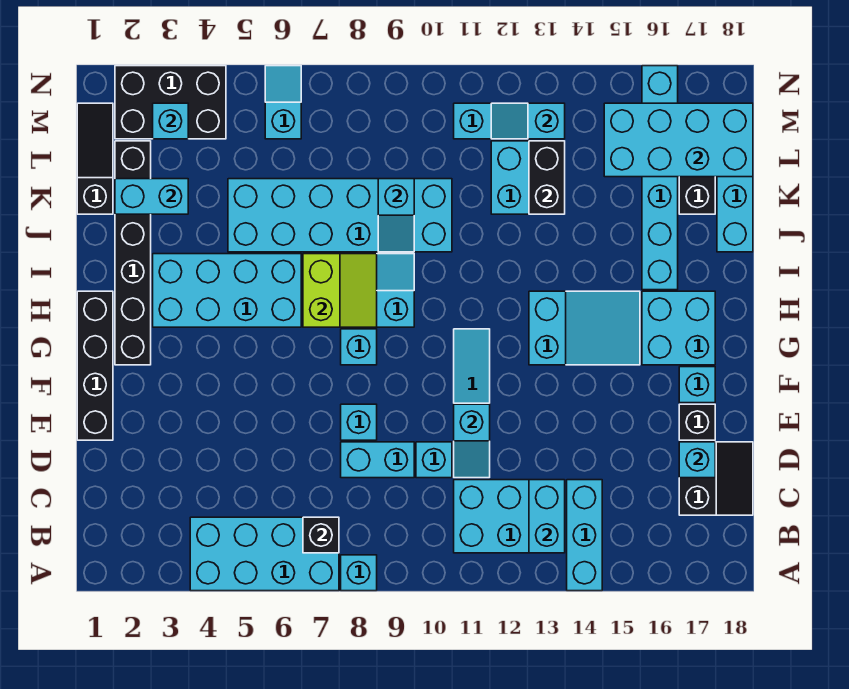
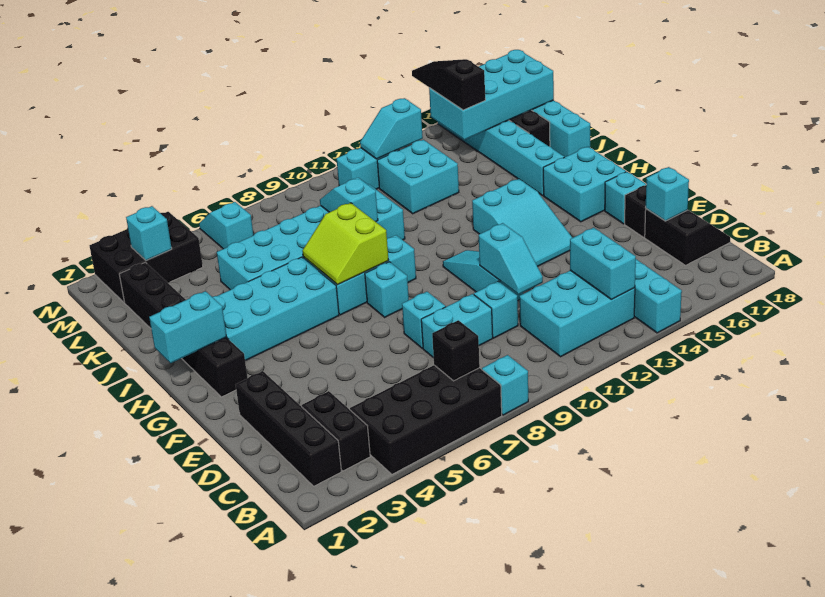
cyan 2x4 brick [190,517,339,591] -> black 2x4 brick [350,365,502,474]
black 1x4 brick [77,291,113,440] -> black 1x4 brick moved to [236,371,341,486]
cyan 2x3 slope [529,291,640,365] -> cyan 2x3 slope turned to [472,179,572,266]
lime 2x2 slope [303,254,377,327] -> lime 2x2 slope turned to [302,203,389,285]
cyan 1x2 slope [378,179,414,252] -> cyan 1x2 slope turned to [320,178,378,222]
black 1x3 slope [77,103,113,214] -> black 1x3 slope moved to [412,59,485,110]
cyan 1x2 brick [115,179,188,214] -> cyan 1x2 brick moved to [149,291,226,363]
black 1x2 brick [529,141,565,214] -> black 1x2 brick moved to [302,391,370,471]

